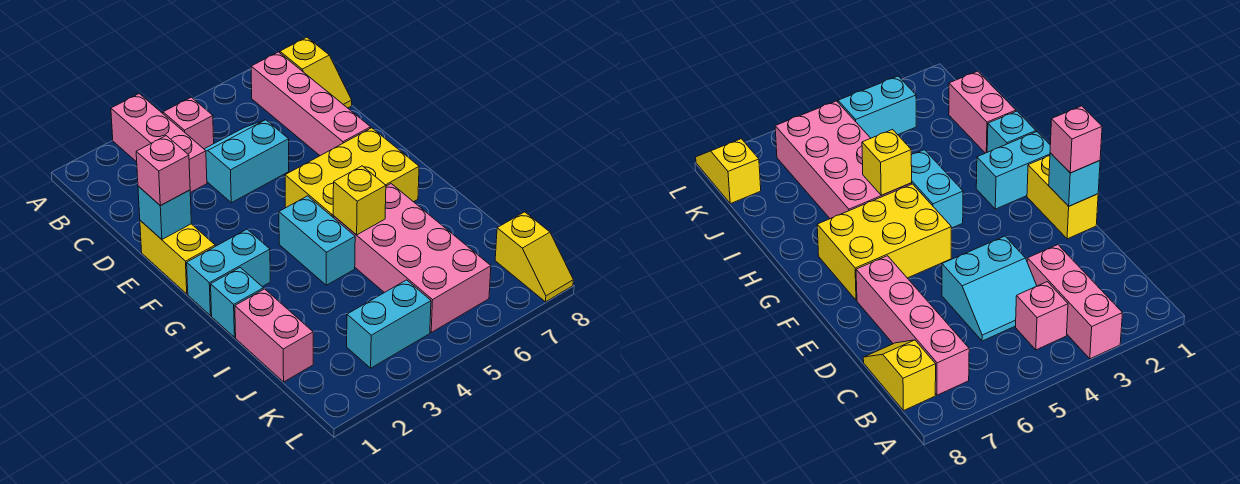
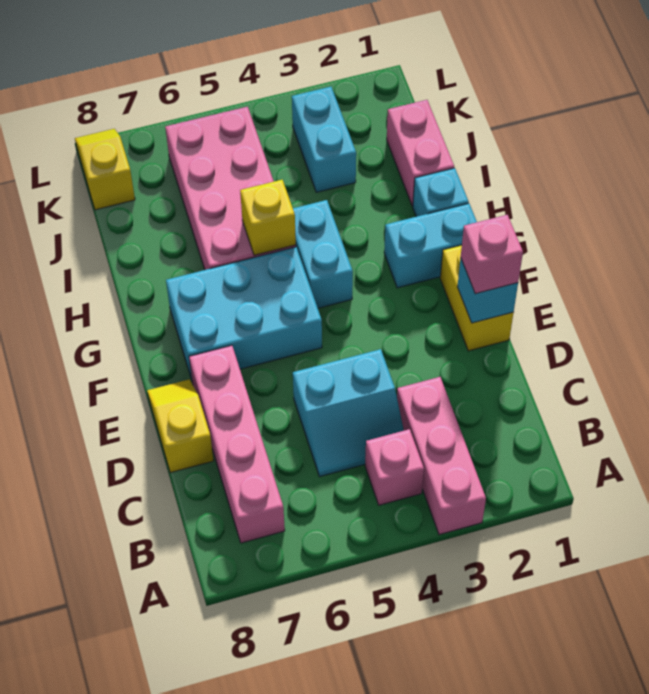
yellow 1x2 slope [280,37,352,108] -> yellow 1x2 slope moved to [147,379,214,473]
yellow 2x3 brick [285,128,419,217] -> cyan 2x3 brick [166,247,322,380]
cyan 1x2 brick [347,280,431,368] -> cyan 1x2 brick turned to [292,87,356,192]

